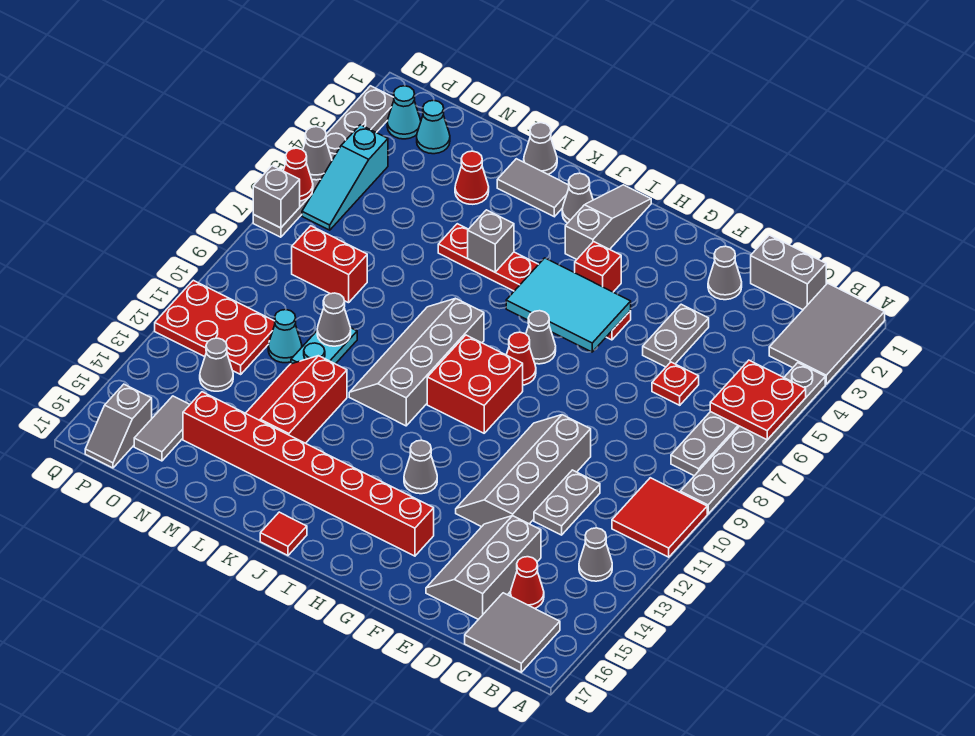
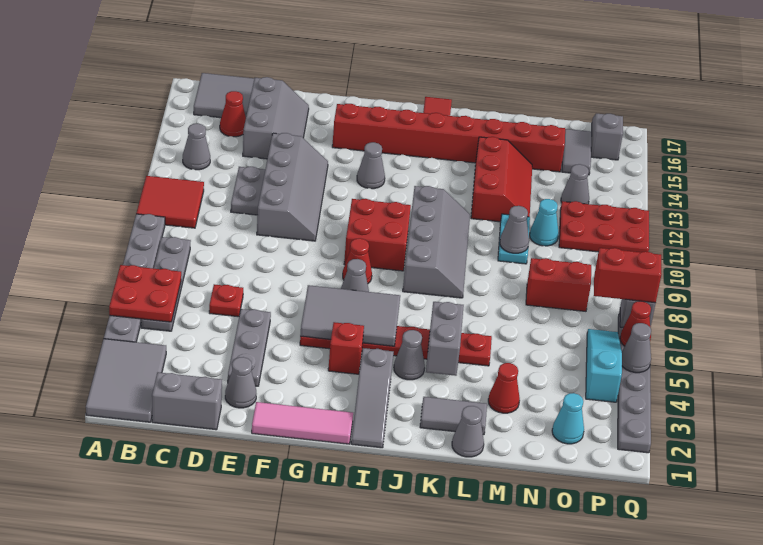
grey 1x2 plate [643,304,709,367] -> grey 1x3 plate [228,309,271,386]
none -> pink 1x3 tile [252,402,353,444]
cyan 2x3 tile [506,258,631,352] -> grey 2x3 tile [300,285,400,346]
grey 1x1 cone [562,173,593,223] -> grey 1x1 cone moved to [394,330,425,380]
grey 1x1 brick [468,210,514,272] -> grey 1x2 brick [426,302,464,376]
cyan 1x1 cone [387,86,421,139] -> none
none -> red 1x2 brick [594,248,662,303]

